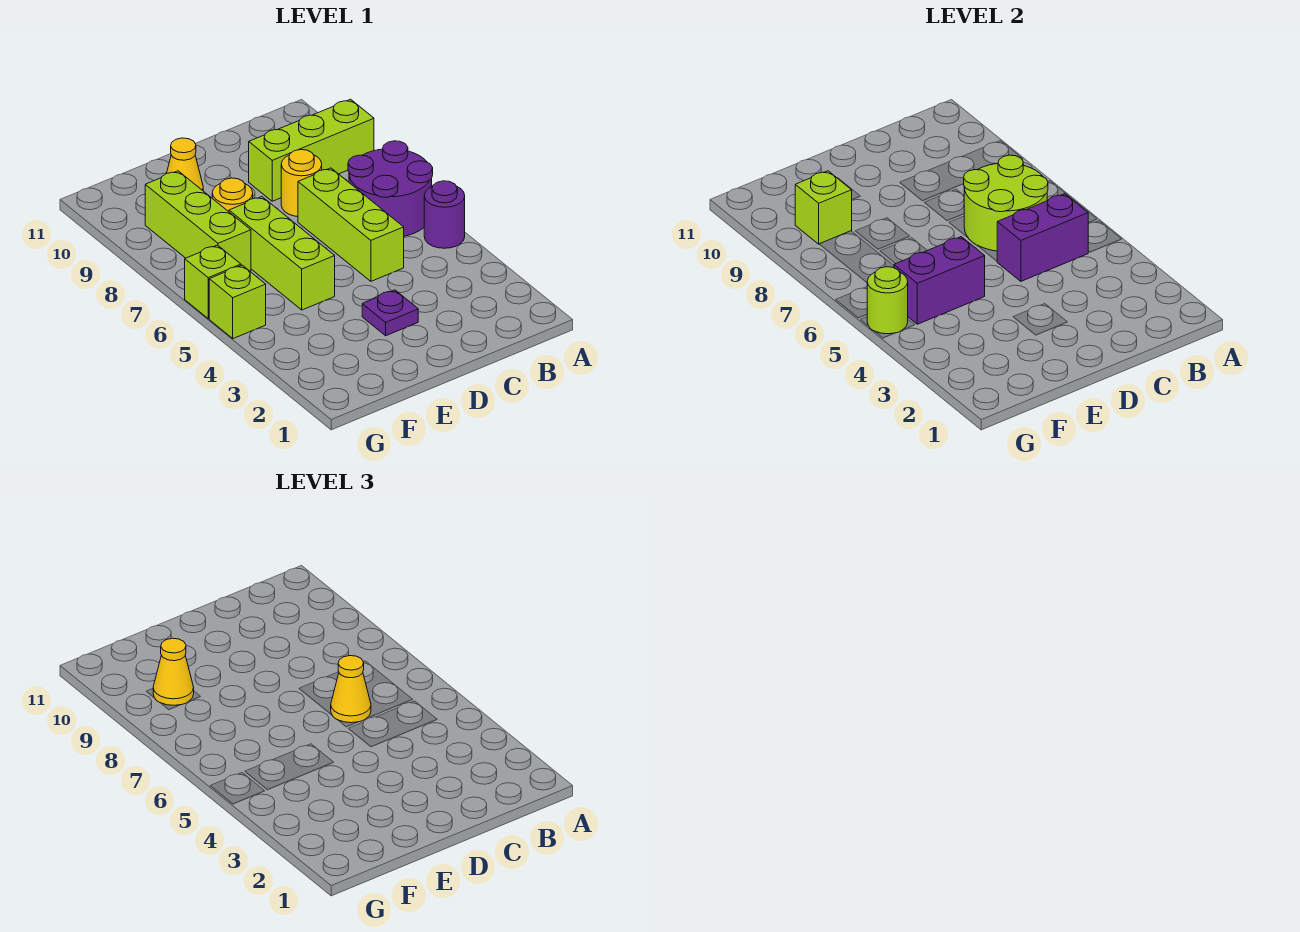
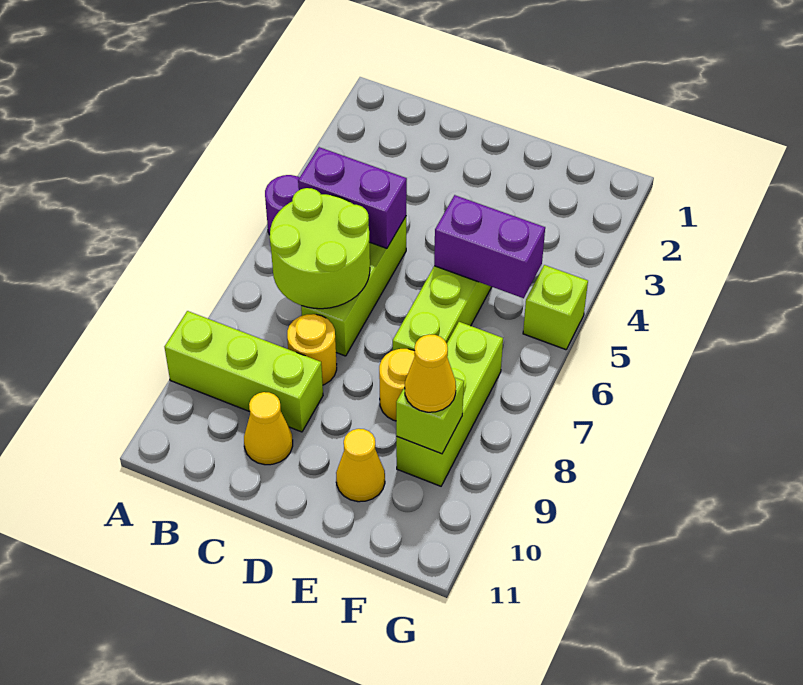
purple 2x2 round brick [348,141,433,236] -> none
yellow 1x1 cone [331,656,371,723] -> yellow 1x1 cone moved to [244,392,293,465]
purple 1x1 plate [362,290,418,336] -> none
lime 1x1 round brick [867,267,908,334] -> none
lime 1x1 brick [185,245,241,319] -> none

